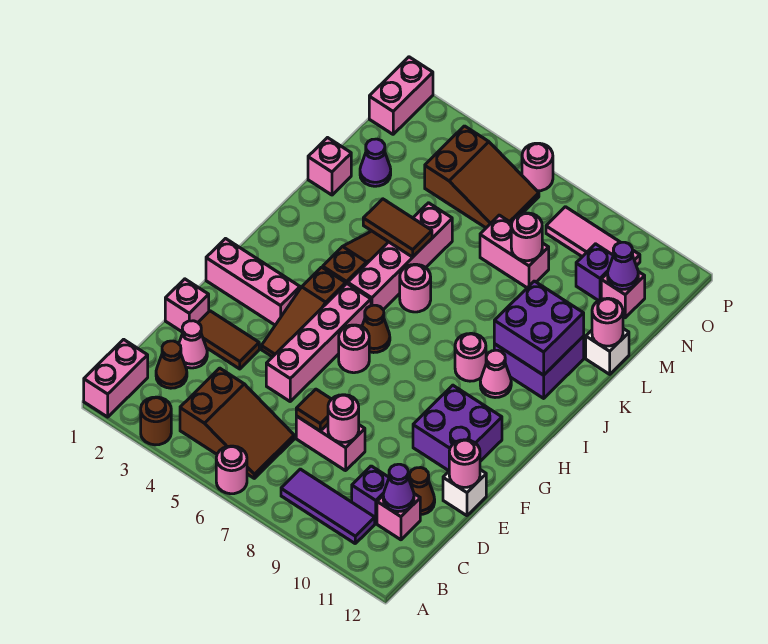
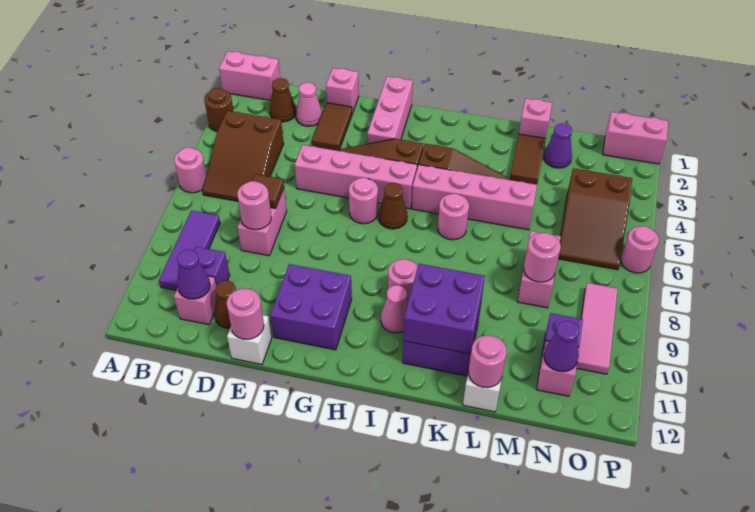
brown 1x2 tile [363,199,432,257] -> brown 1x2 tile moved to [510,134,546,185]

